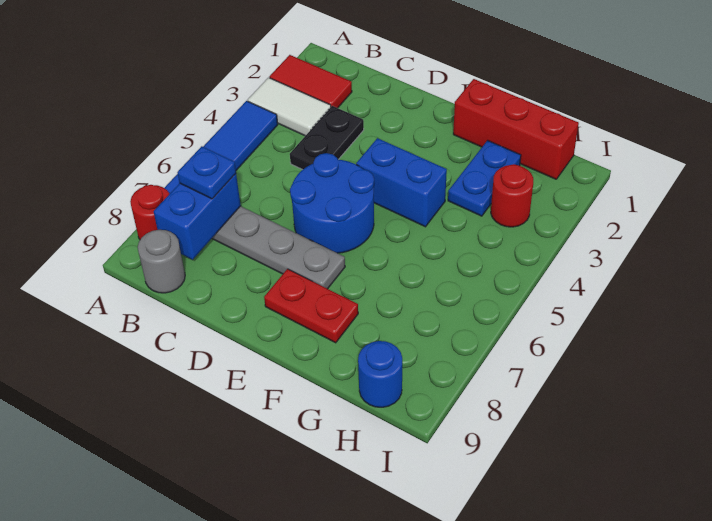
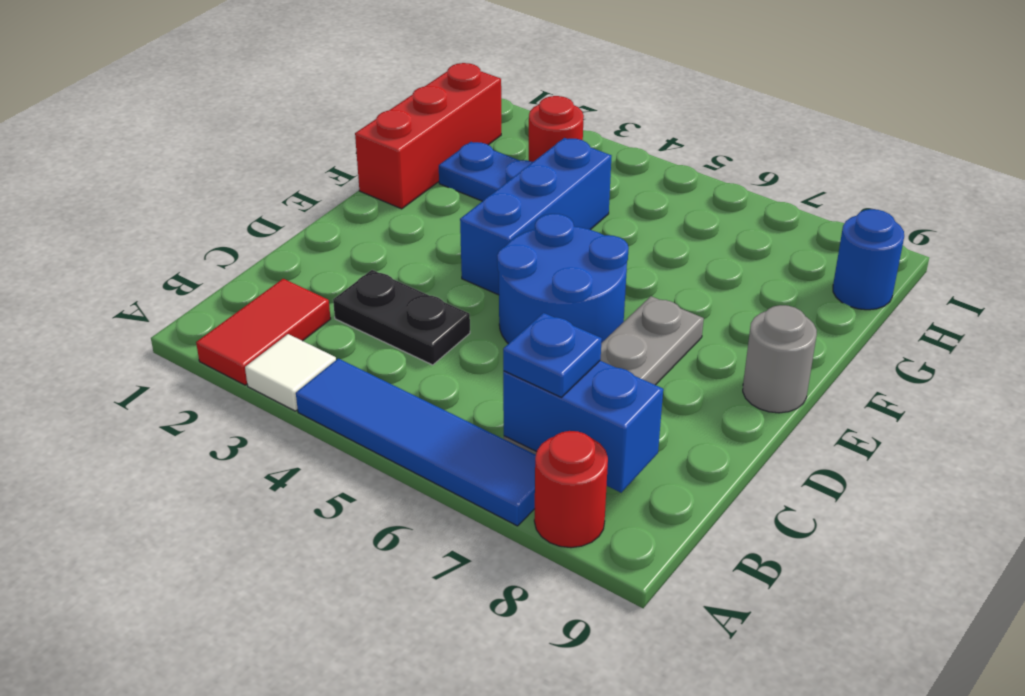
white 1x2 tile [248,78,331,136] -> white 1x1 tile [245,334,336,411]
grey 1x1 round brick [138,230,185,293] -> grey 1x1 round brick moved to [743,305,817,413]
blue 1x2 brick [356,138,447,227] -> blue 1x3 brick [460,138,612,295]
red 1x2 plate [264,269,358,343] -> none

